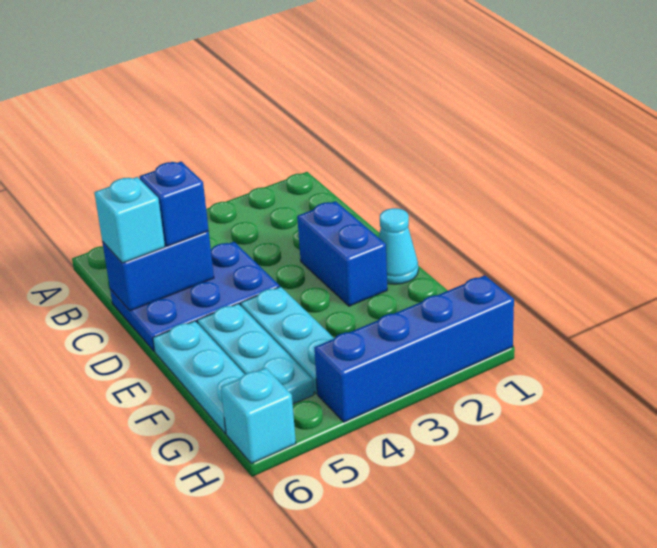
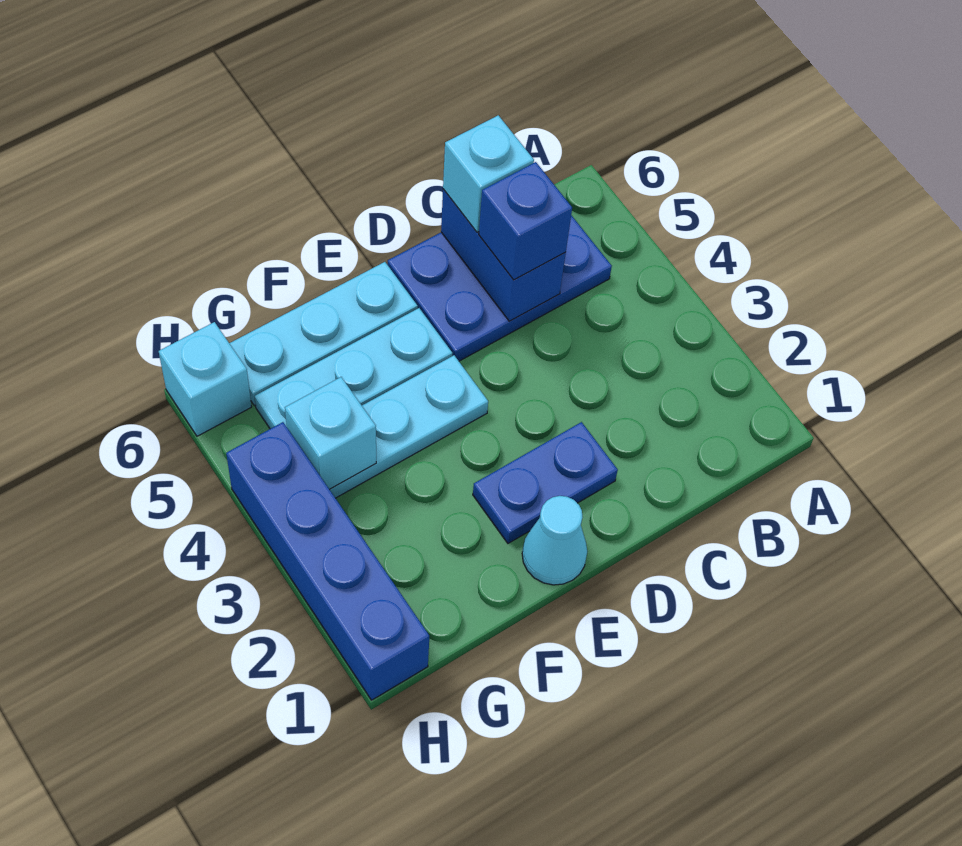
blue 2x3 plate [110,242,280,351] -> blue 2x3 plate turned to [388,215,612,361]
blue 1x2 brick [297,201,387,306] -> blue 1x2 plate [473,422,618,543]
none -> cyan 1x1 brick [285,377,376,489]

